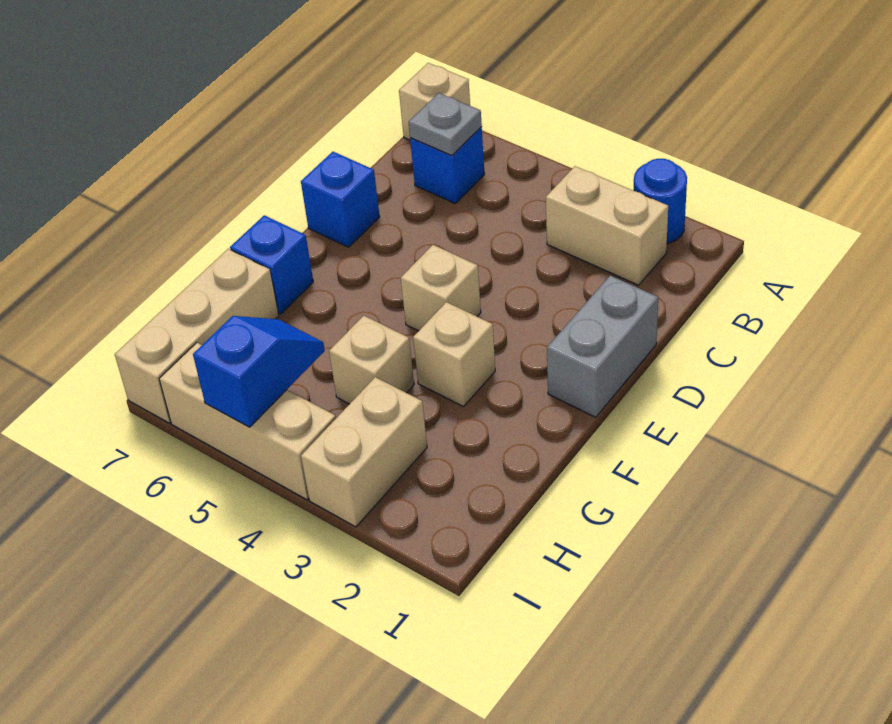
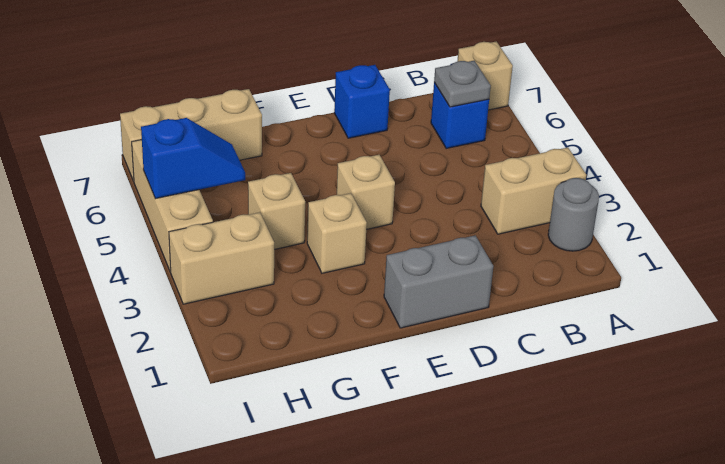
blue 1x1 round brick [633,159,687,244] -> grey 1x1 round brick [548,178,599,251]
tan 1x2 brick [546,166,668,285] -> tan 1x2 brick turned to [481,148,586,234]
blue 1x1 brick [230,215,313,314] -> none

